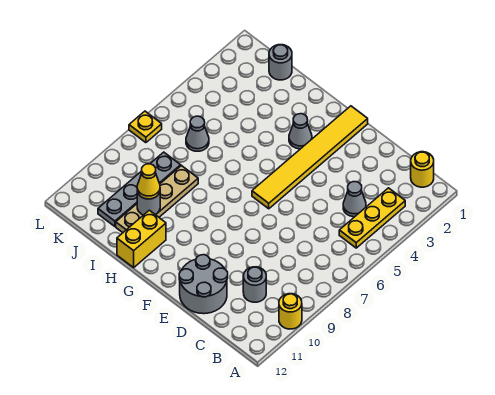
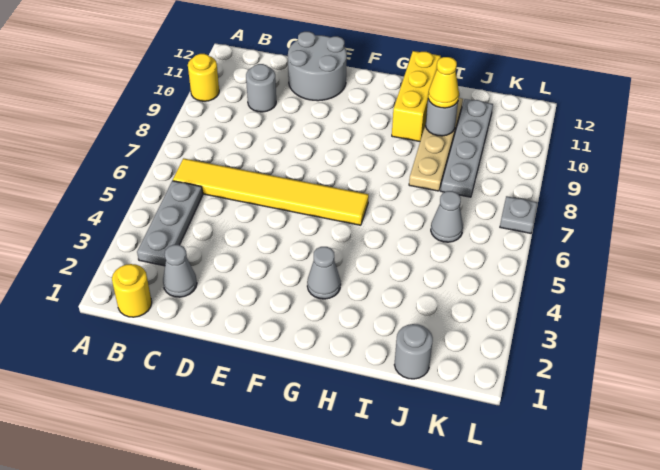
yellow 1x3 plate [339,188,405,248] -> grey 1x3 plate [137,181,203,266]
grey 1x1 cone [343,182,366,217] -> grey 1x1 cone moved to [163,245,197,297]
yellow 1x6 tile [252,106,368,209] -> yellow 1x6 tile turned to [173,158,369,225]
yellow 1x2 brick [117,210,166,267] -> yellow 1x3 brick [392,51,441,141]
yellow 1x1 plate [129,111,162,143] -> grey 1x1 plate [500,196,537,233]

